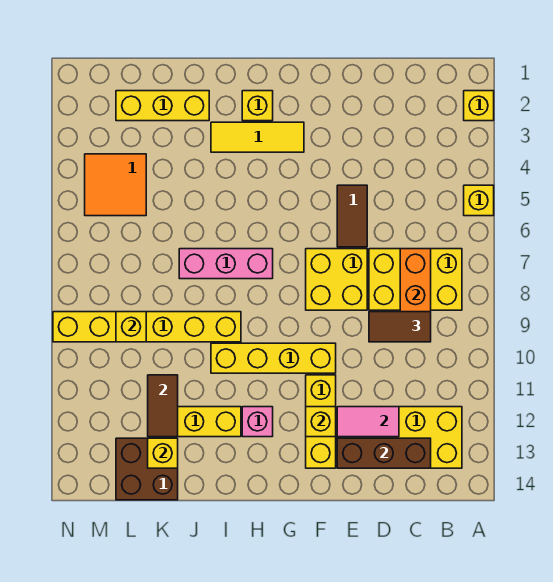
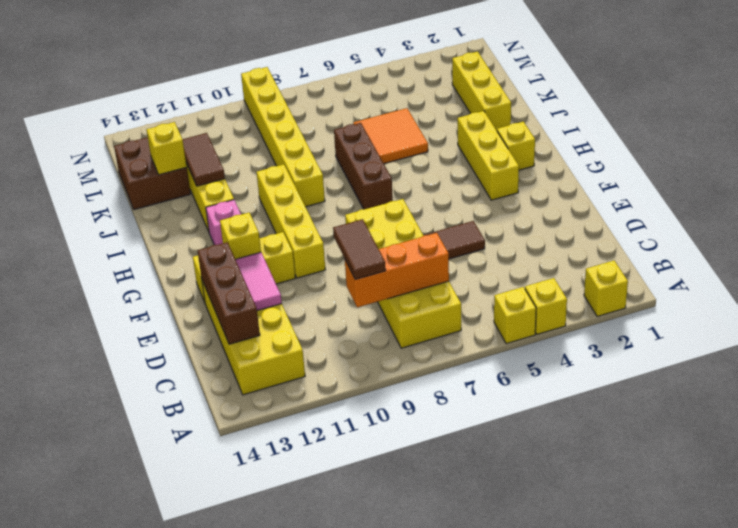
yellow 1x3 tile [211,122,304,152] -> yellow 1x3 brick [457,111,519,200]
pink 1x3 brick [179,249,273,279] -> brown 1x3 brick [334,123,393,209]
brown 1x2 tile [148,375,178,437] -> brown 1x2 tile turned to [183,133,225,186]
orange 2x2 tile [85,154,146,216] -> orange 2x2 tile moved to [353,108,428,164]
yellow 1x1 brick [116,312,146,342] -> yellow 1x1 brick moved to [525,278,567,334]

